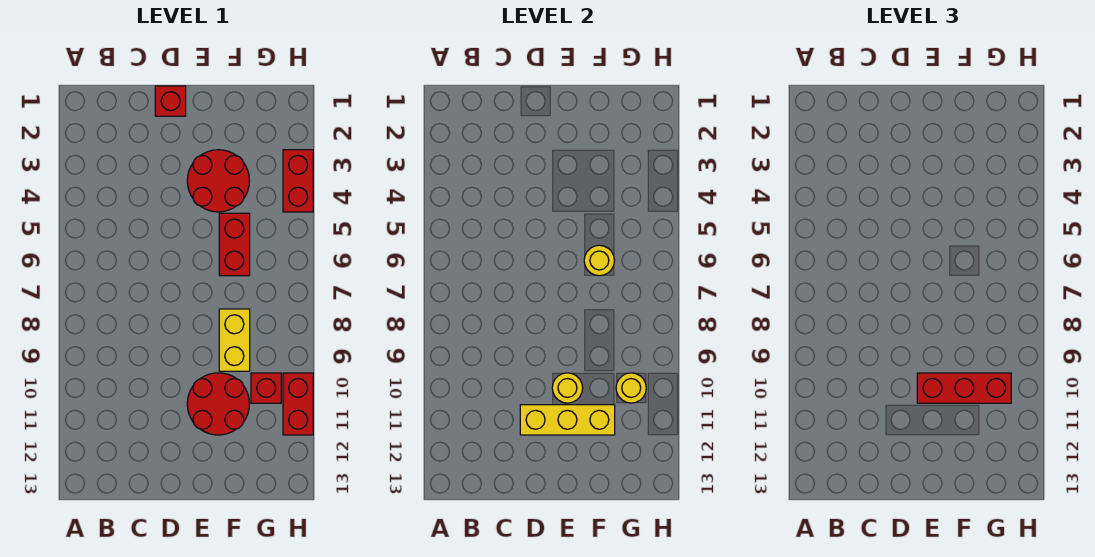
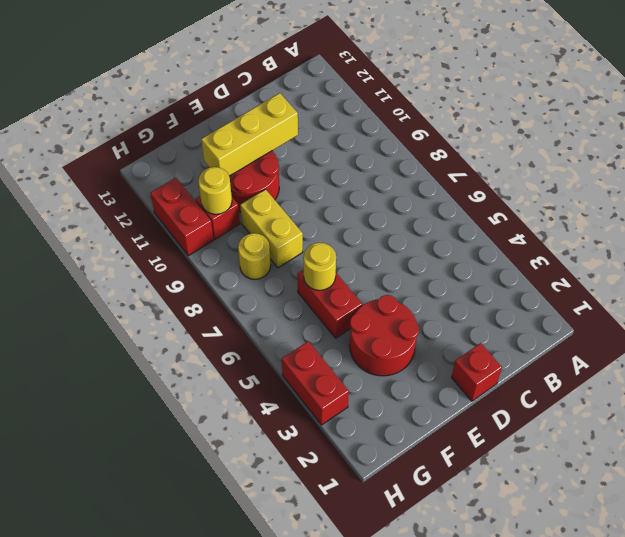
yellow 1x1 round brick [552,373,583,403] -> yellow 1x1 round brick moved to [238,233,271,279]
red 1x3 brick [917,373,1011,403] -> none

